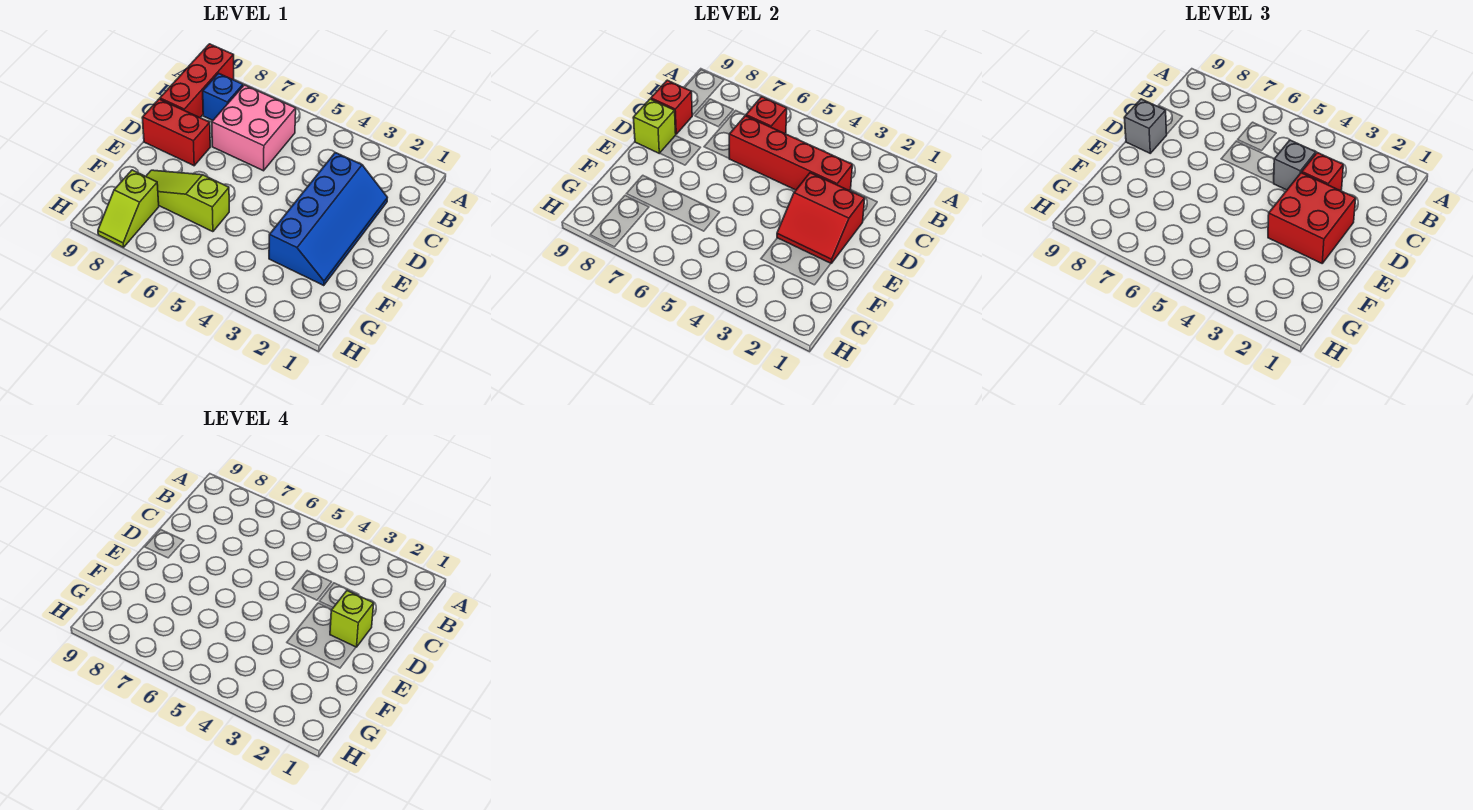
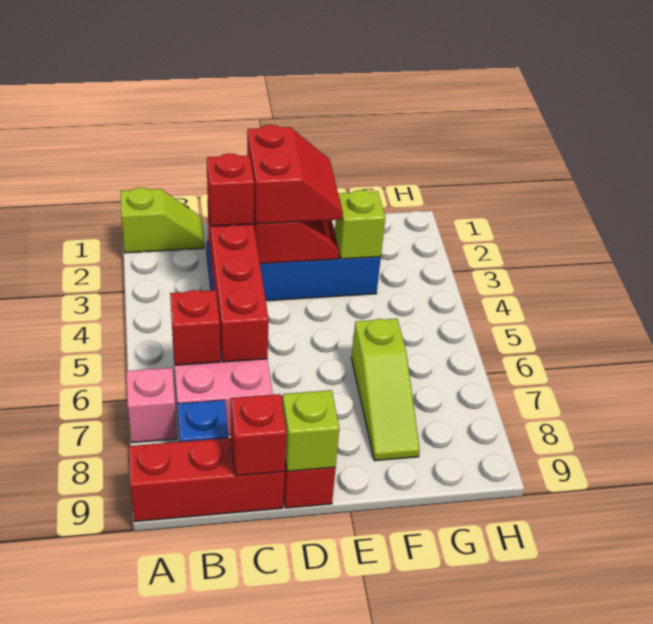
none -> pink 1x1 brick [126,368,177,443]
grey 1x1 brick [1274,140,1316,190] -> none
red 2x2 brick [1268,173,1356,263] -> red 2x2 slope [247,125,343,224]
lime 1x1 brick [330,591,374,647] -> lime 1x1 brick moved to [335,190,385,259]
grey 1x1 brick [1124,99,1167,153] -> none
lime 1x2 slope [98,170,159,247] -> lime 1x2 slope moved to [120,188,204,253]

